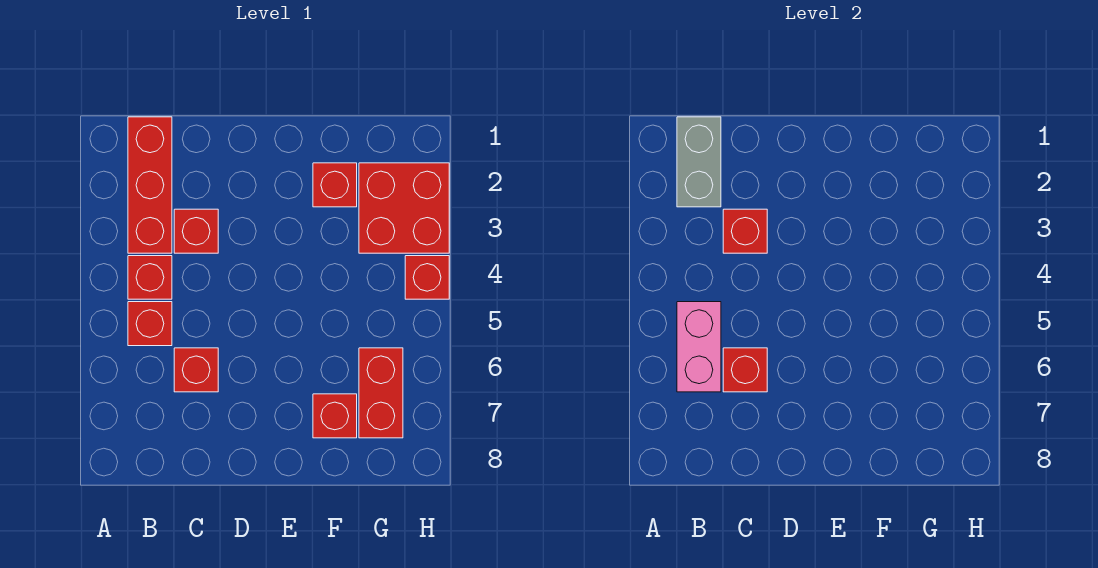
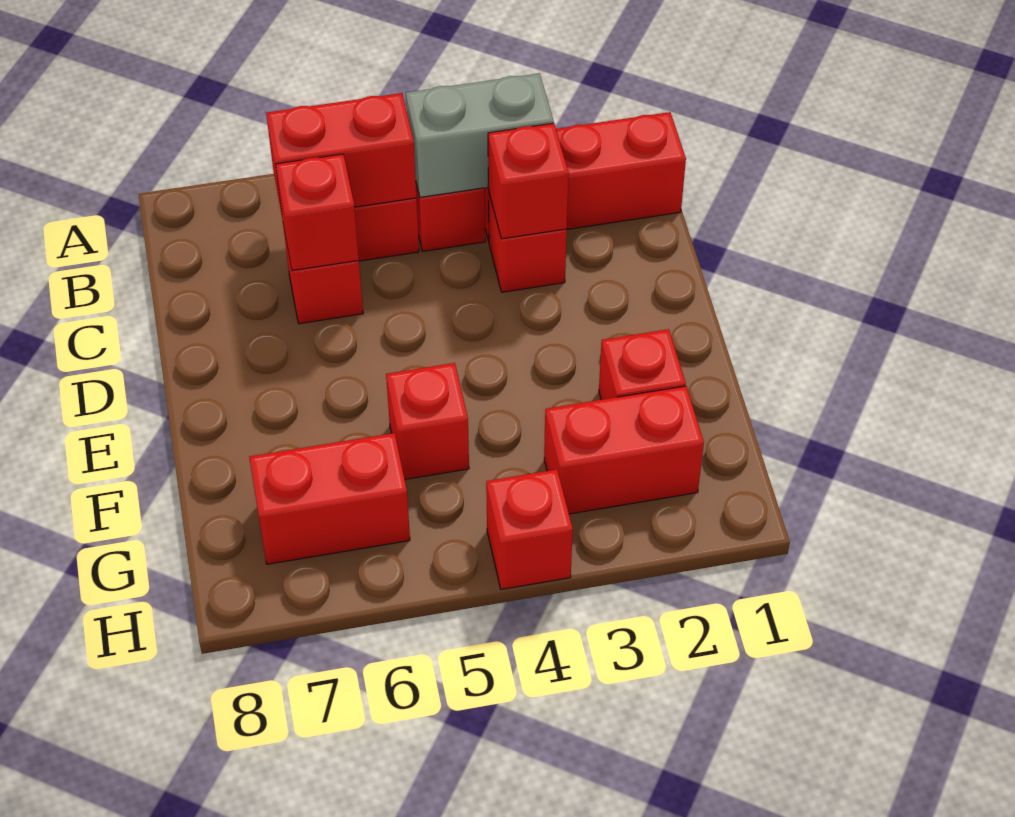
grey 1x2 brick [677,117,721,207] -> grey 1x2 brick moved to [406,73,554,197]
pink 1x2 brick [677,302,721,392] -> red 1x2 brick [266,93,416,214]
red 1x1 brick [313,394,357,438] -> red 1x1 brick moved to [386,363,469,479]
red 2x2 brick [359,163,449,253] -> red 1x2 brick [544,386,704,514]

